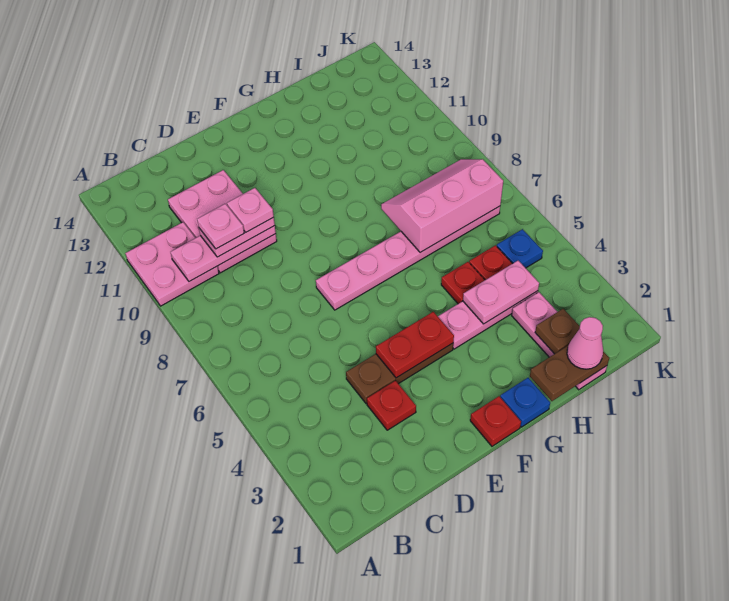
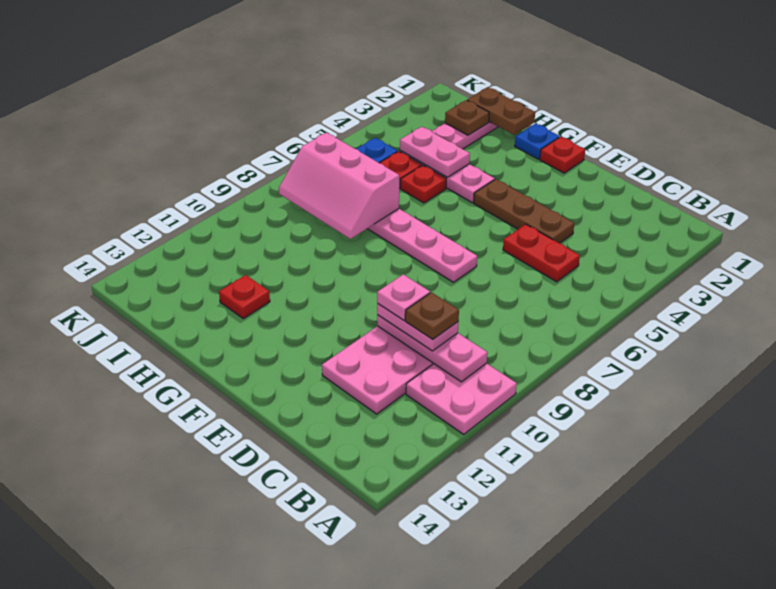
pink 1x1 plate [197,204,244,249] -> brown 1x1 plate [405,292,459,339]
red 1x1 plate [367,381,416,430] -> red 1x1 plate moved to [219,275,270,319]
red 1x2 plate [376,312,454,378] -> red 1x2 plate moved to [503,224,580,282]
pink 1x1 cone [567,317,603,369] -> none

